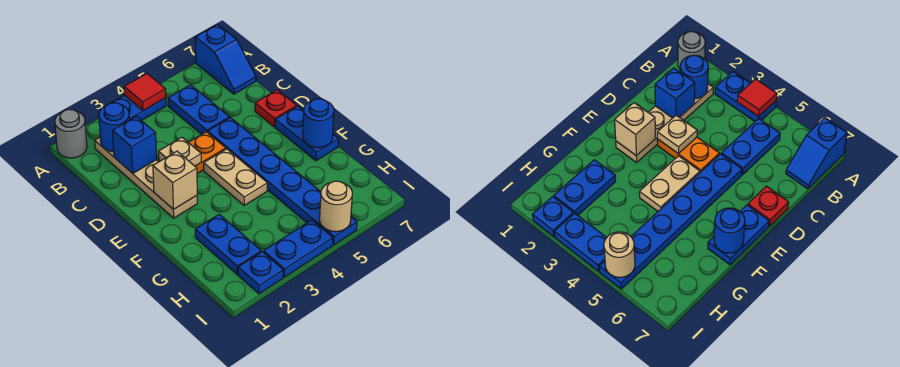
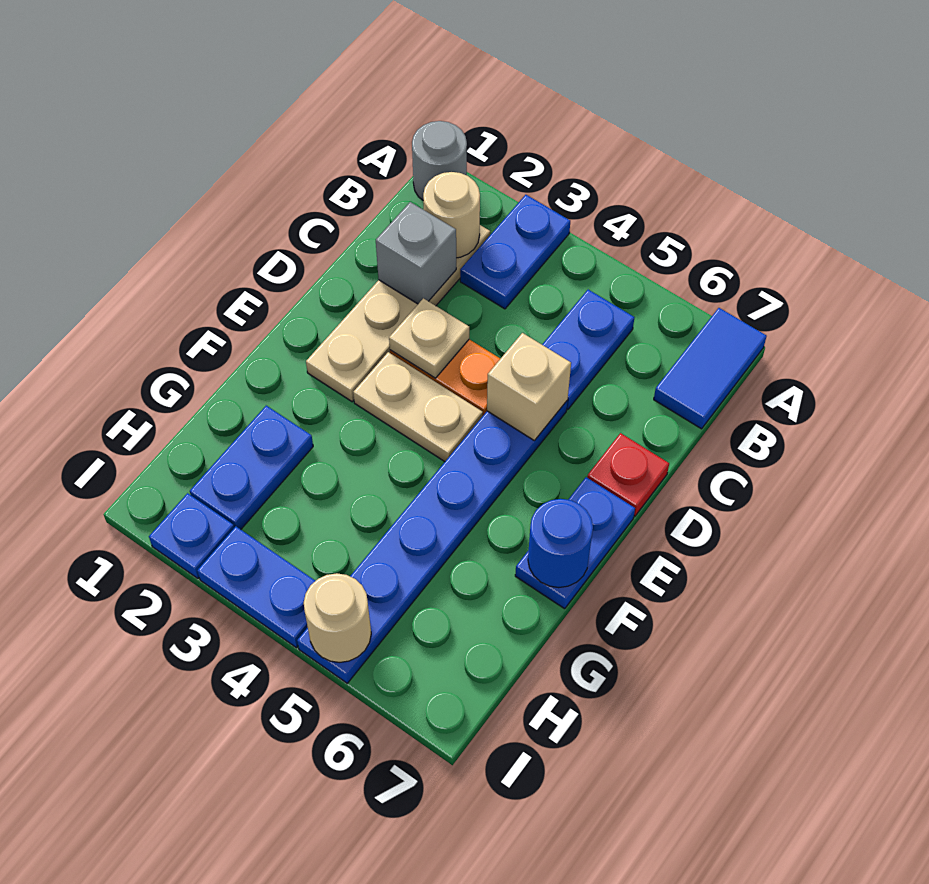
blue 1x2 plate [100,95,166,121] -> blue 1x2 plate turned to [460,195,570,309]
red 1x1 tile [124,74,166,110] -> none
blue 1x2 slope [195,25,256,94] -> blue 1x2 tile [654,308,766,429]
blue 1x1 round brick [99,103,130,152] -> tan 1x1 round brick [423,172,480,258]
blue 1x1 brick [112,116,157,173] -> grey 1x1 brick [376,202,456,304]
tan 1x1 brick [153,151,197,209] -> tan 1x1 brick moved to [487,333,571,441]
tan 1x2 plate [204,149,268,205] -> tan 1x2 plate turned to [353,352,483,462]

